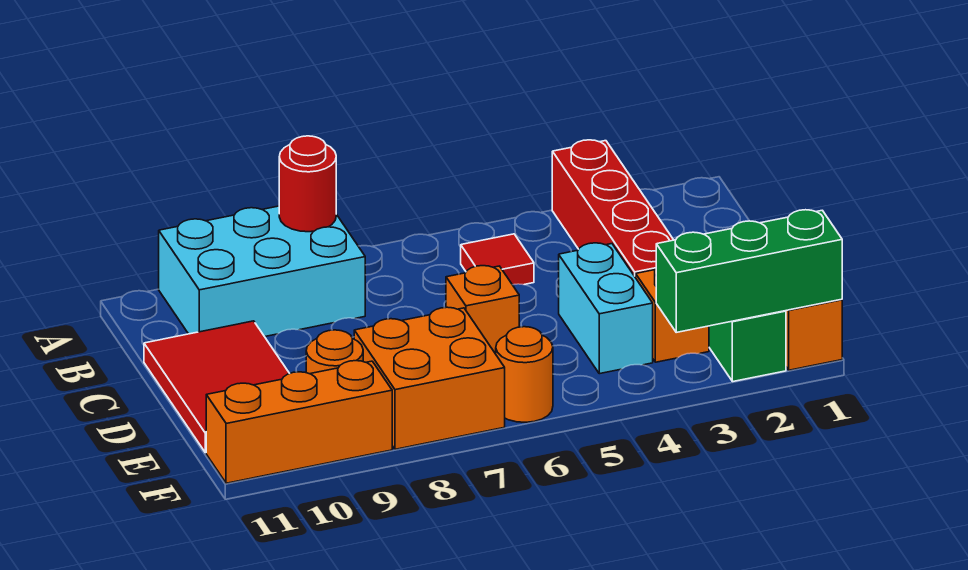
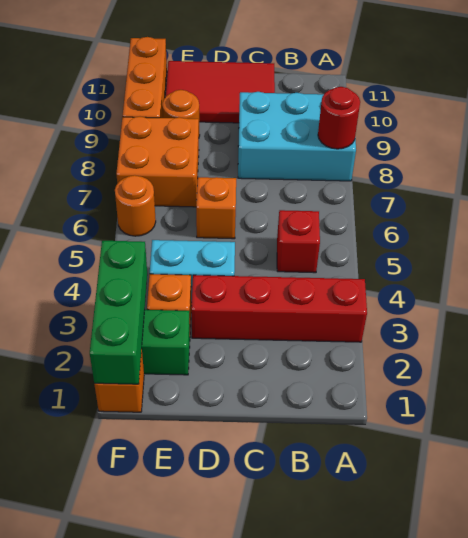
cyan 2x3 brick [159,206,365,337] -> cyan 2x3 brick turned to [238,92,356,181]
red 1x1 tile [461,234,534,285] -> red 1x1 brick [277,210,320,273]

